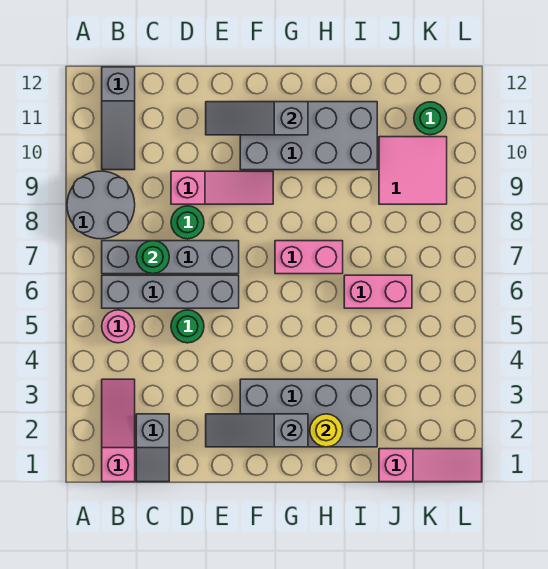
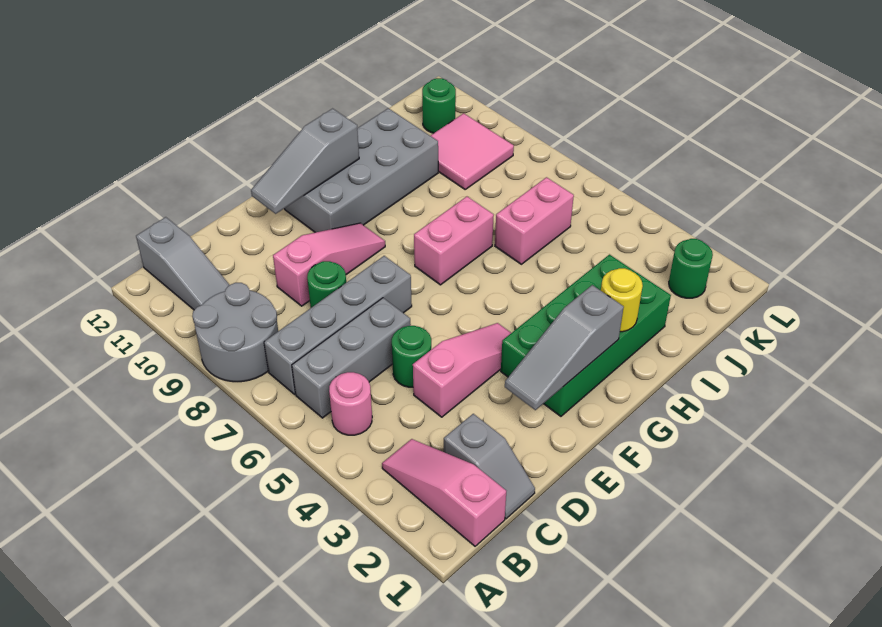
grey 1x4 brick [102,275,239,308] -> grey 1x3 brick [292,298,411,418]
green 1x1 round brick [136,241,169,274] -> green 1x1 round brick moved to [669,239,713,298]
grey 2x4 brick [240,379,377,447] -> green 2x4 brick [501,255,671,416]
pink 1x3 slope [379,449,482,482] -> pink 1x3 slope moved to [413,323,511,417]

